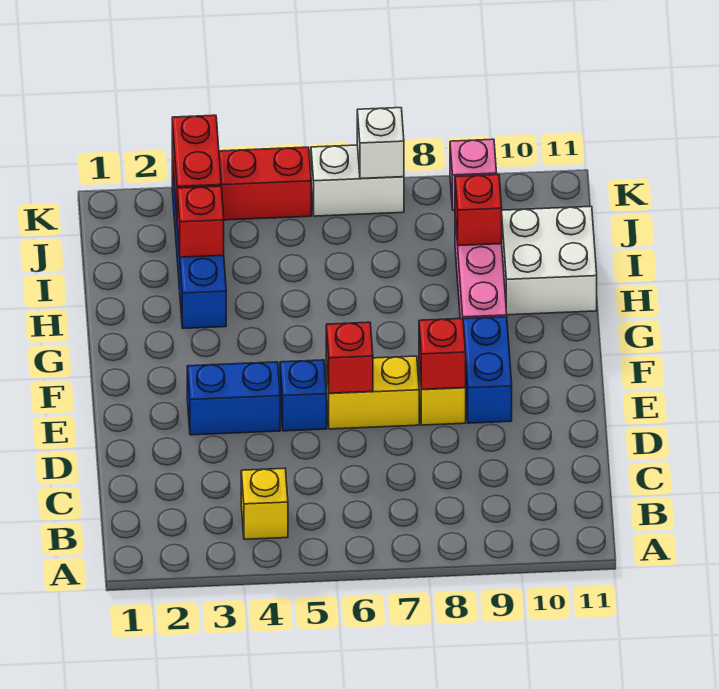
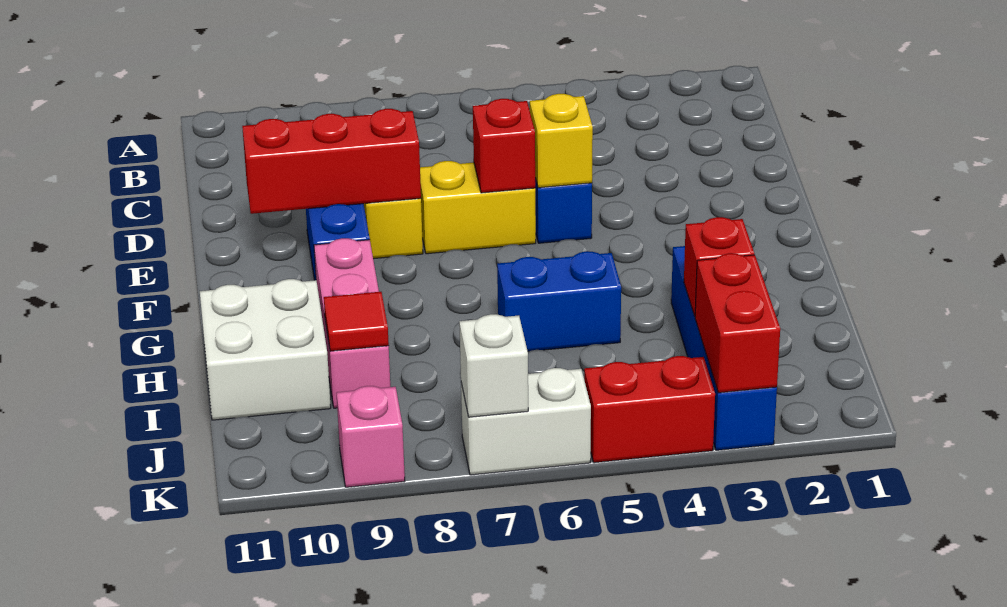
yellow 1x1 brick [241,468,288,539] -> yellow 1x1 brick moved to [530,94,593,188]
blue 1x2 brick [187,362,280,435] -> blue 1x2 brick moved to [497,251,621,351]
red 1x1 brick [419,318,466,389] -> red 1x3 brick [242,109,421,214]
red 1x1 brick [455,175,502,246] -> red 1x1 tile [324,292,389,351]

